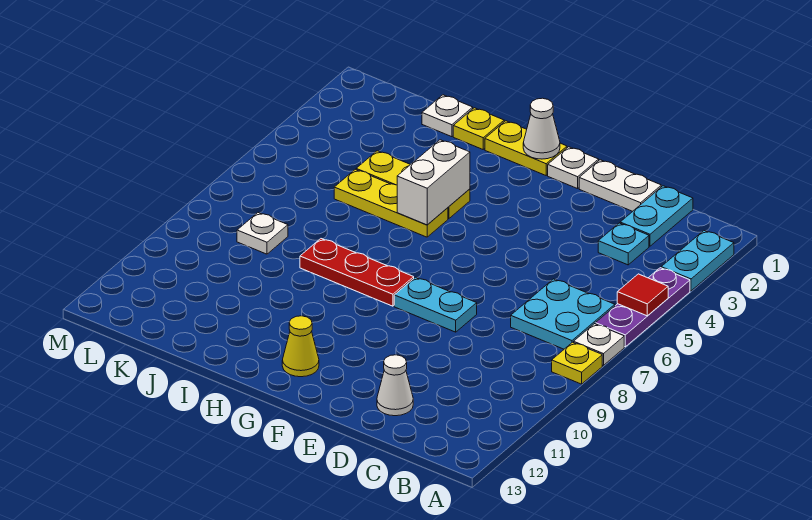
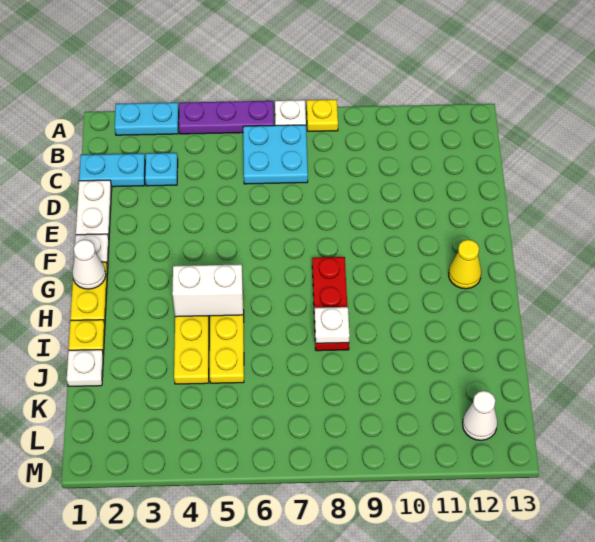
red 1x1 tile [617,274,668,316] -> none
white 1x1 cone [377,355,413,416] -> white 1x1 cone moved to [463,391,497,440]
cyan 1x2 plate [394,277,477,332] -> none
white 1x1 plate [237,213,288,254] -> white 1x1 plate moved to [315,307,350,343]

